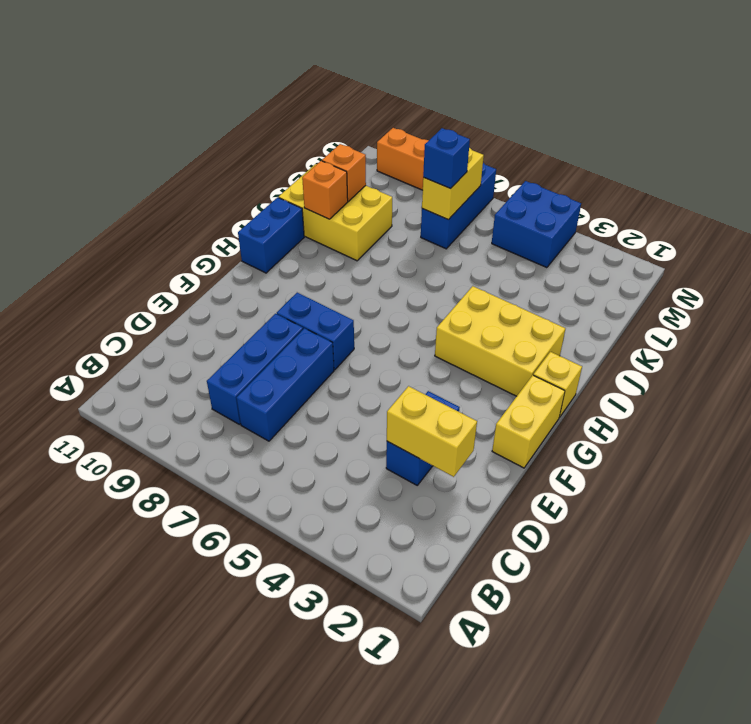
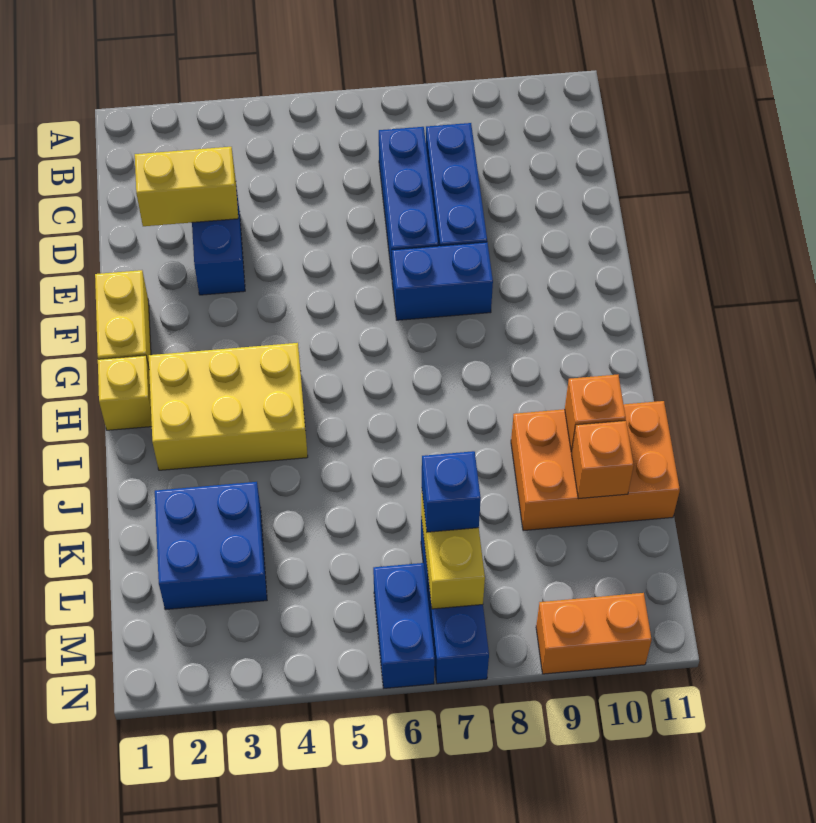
blue 1x2 brick [238,197,304,273] -> blue 1x2 brick moved to [373,563,435,688]
yellow 2x3 brick [279,164,392,261] -> orange 2x3 brick [511,401,680,531]
blue 2x2 brick [492,181,581,268] -> blue 2x2 brick moved to [155,482,267,610]

